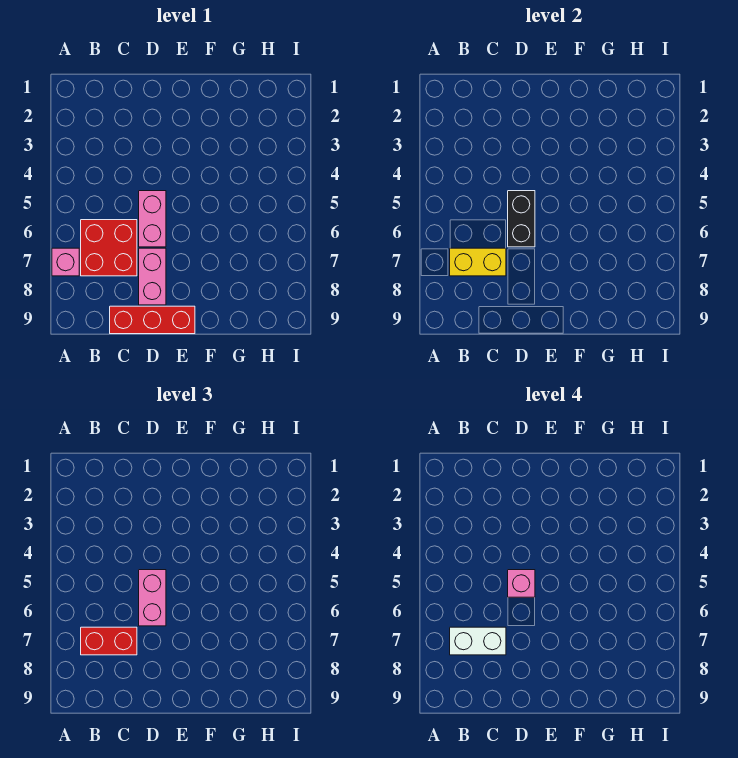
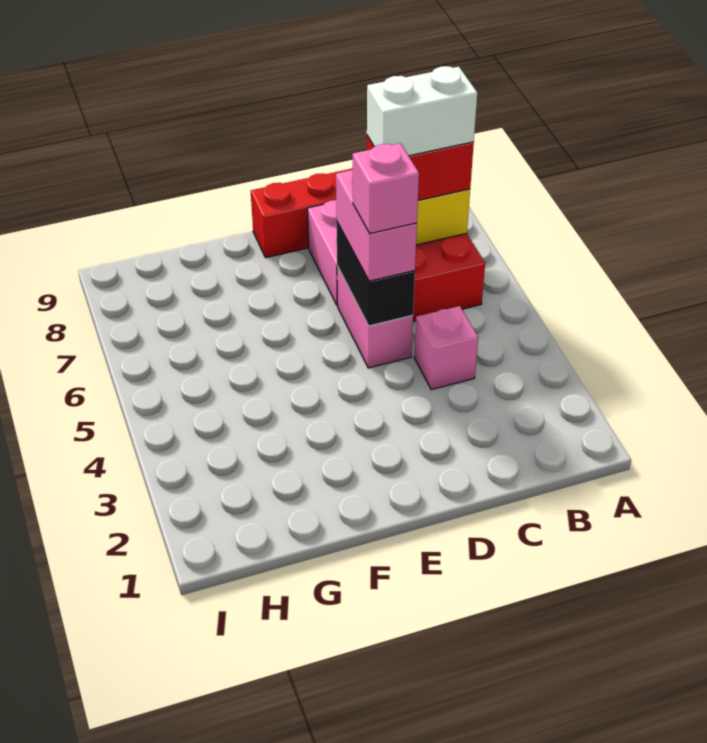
pink 1x1 brick [52,248,79,276] -> pink 1x1 brick moved to [414,306,478,390]

